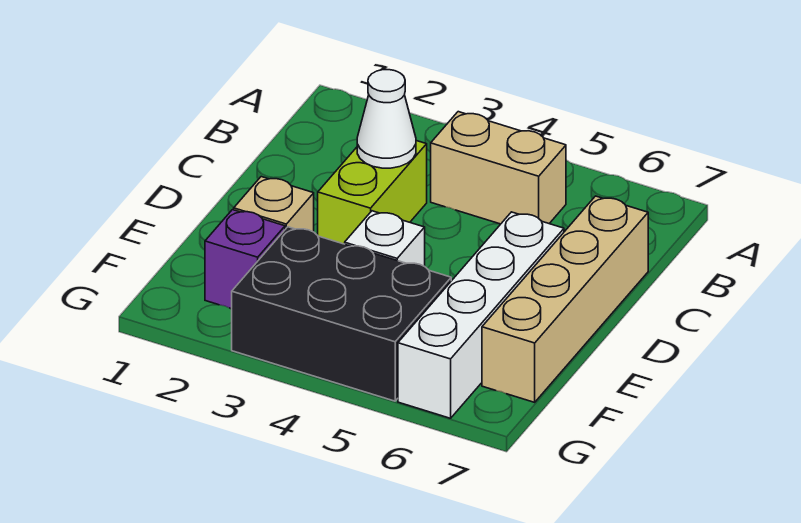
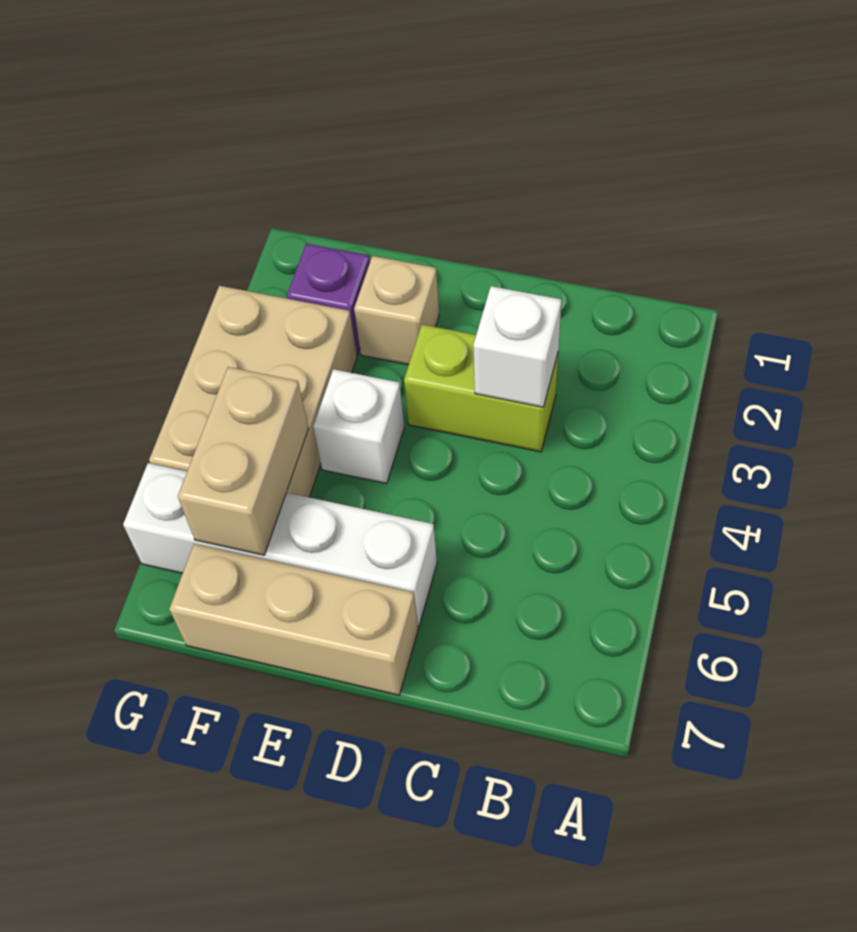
tan 1x2 brick [431,112,566,224] -> tan 1x2 brick moved to [178,367,309,555]
white 1x1 cone [357,70,416,168] -> white 1x1 brick [473,286,561,407]
tan 1x4 brick [482,196,648,402] -> tan 1x3 brick [169,544,418,695]
black 2x3 brick [232,227,451,401] -> tan 2x3 brick [149,286,357,497]

